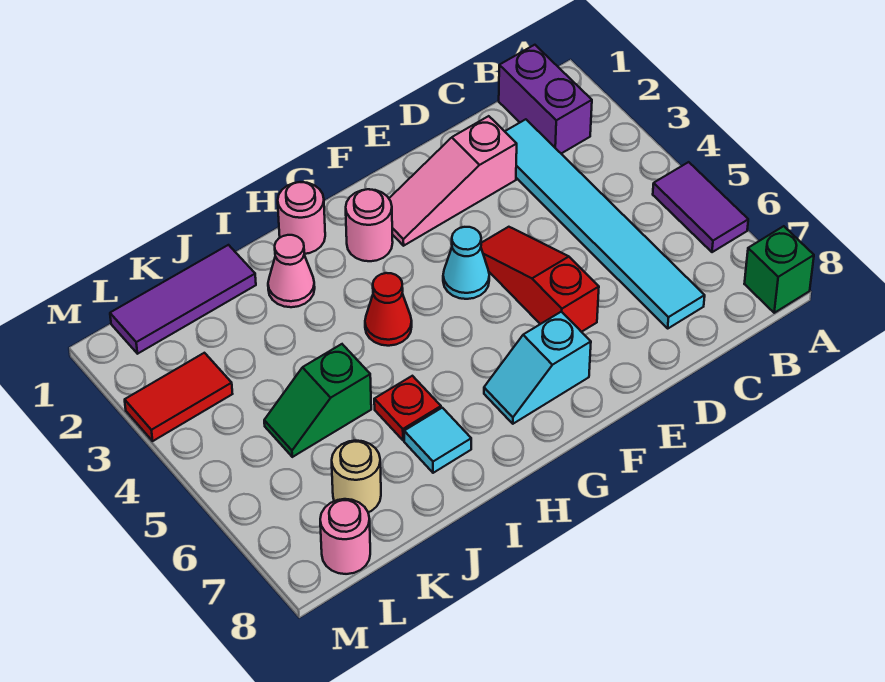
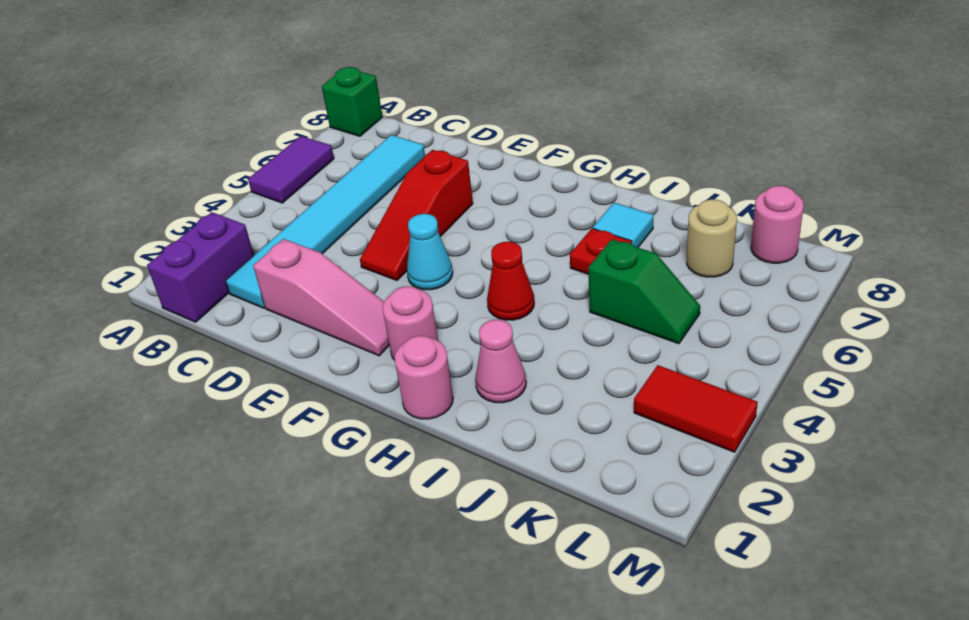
cyan 1x2 slope [484,312,591,424] -> none
purple 1x3 tile [110,245,256,354] -> none

